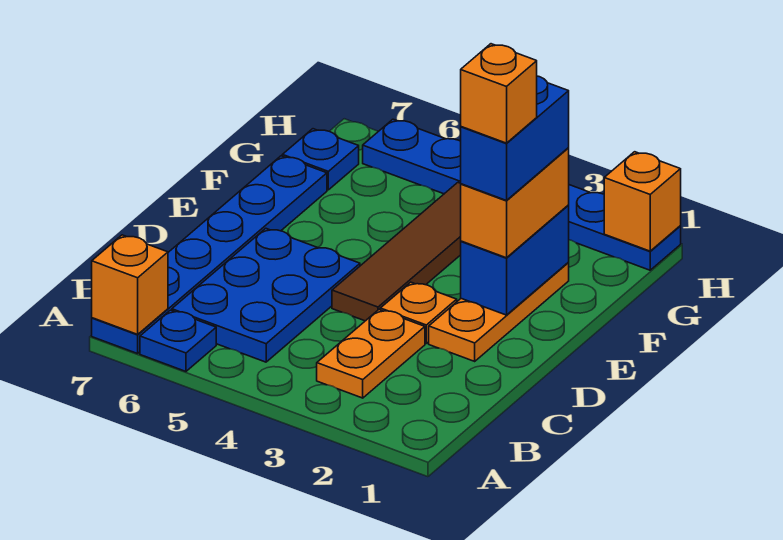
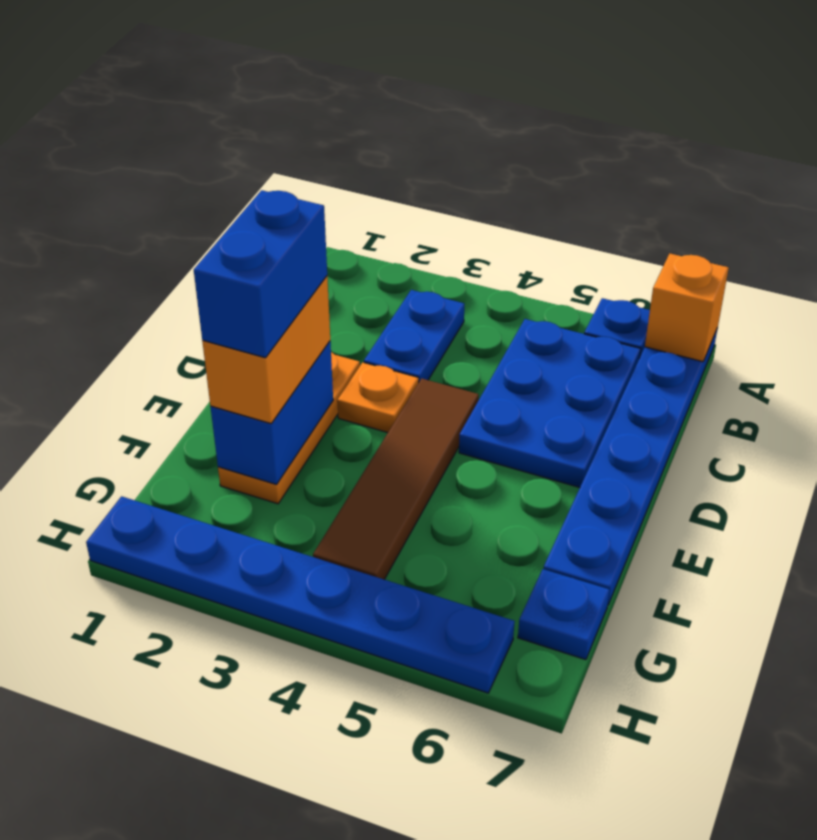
orange 1x2 plate [317,310,425,398] -> blue 1x2 plate [364,290,464,381]
orange 1x1 brick [461,44,537,143] -> none
orange 1x1 brick [604,152,681,251] -> none

